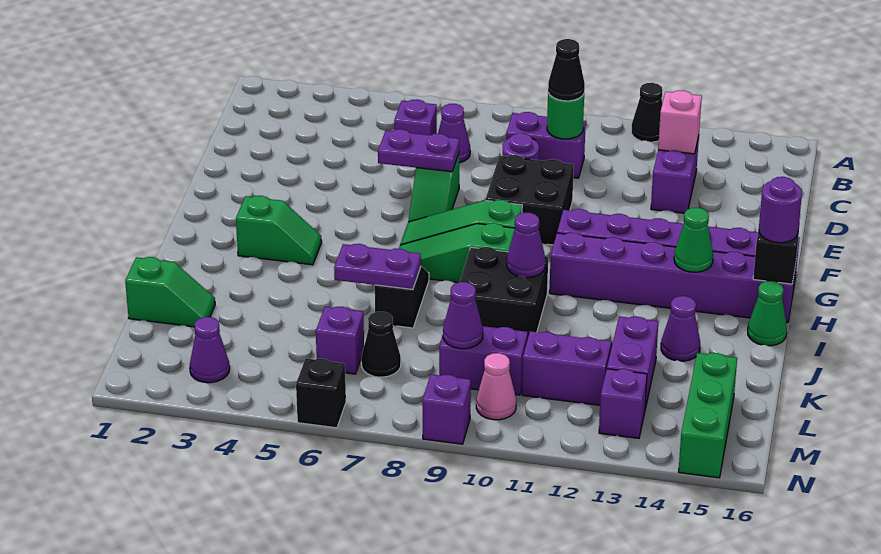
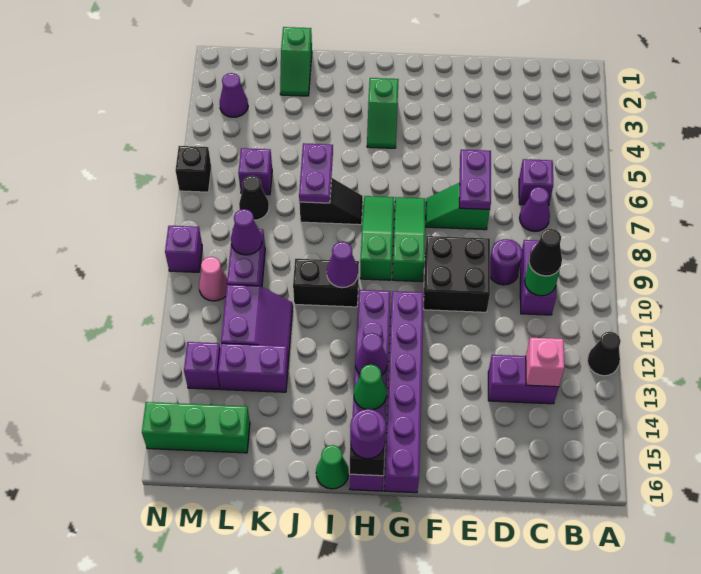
black 2x2 brick [460,247,548,339] -> black 1x2 brick [293,259,359,307]
purple 1x1 cone [661,296,700,361] -> purple 1x1 cone moved to [355,333,388,375]

